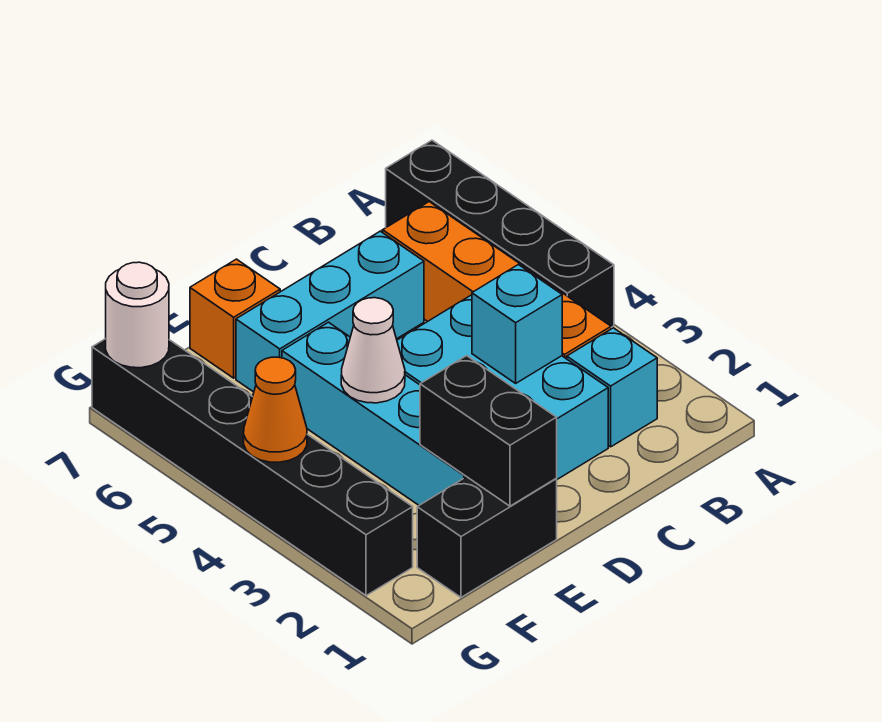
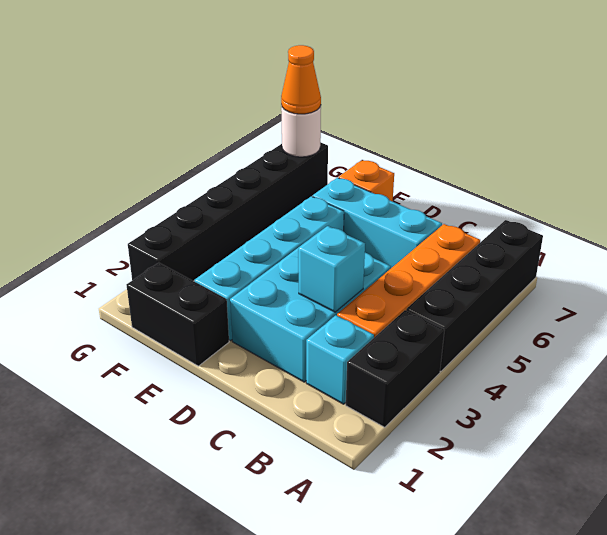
black 1x2 brick [420,356,557,506] -> black 1x2 brick moved to [346,310,445,427]
white 1x1 cone [341,298,405,403] -> none
orange 1x1 cone [244,357,307,462] -> orange 1x1 cone moved to [281,45,321,114]

